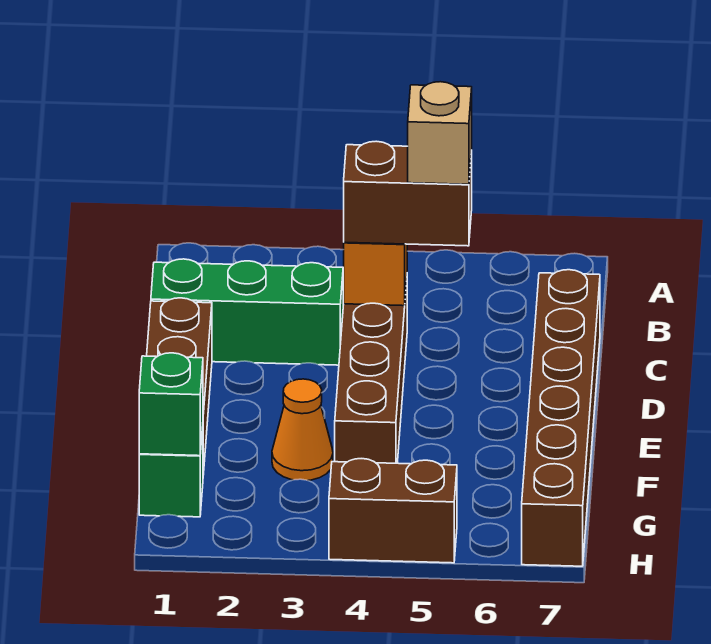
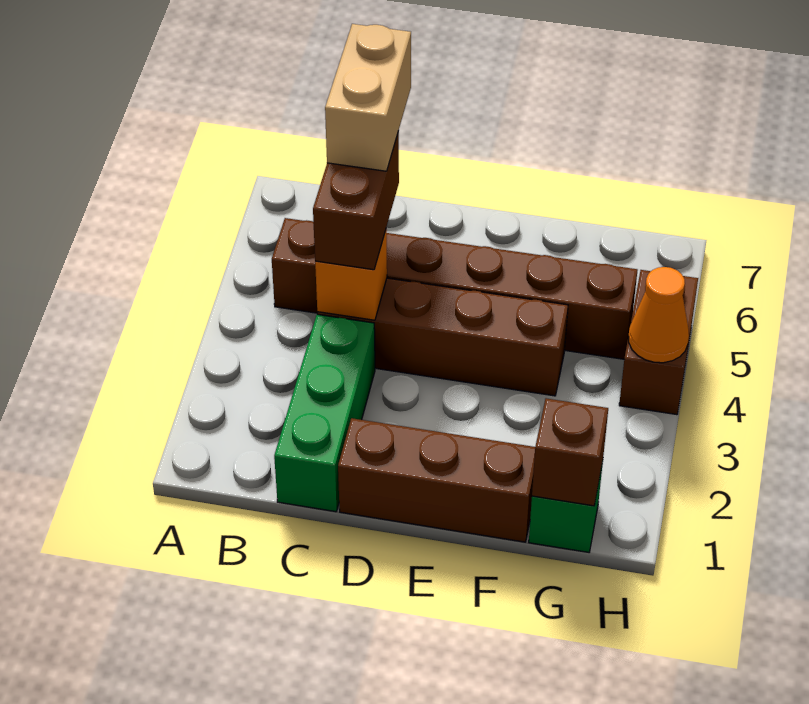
tan 1x1 brick [408,82,472,184] -> tan 1x2 brick [325,24,411,171]
brown 1x6 brick [522,270,600,566] -> brown 1x6 brick moved to [272,218,637,359]
orange 1x1 cone [272,379,333,480] -> orange 1x1 cone moved to [629,267,689,363]
green 1x1 brick [139,353,203,456] -> brown 1x1 brick [532,398,608,506]

